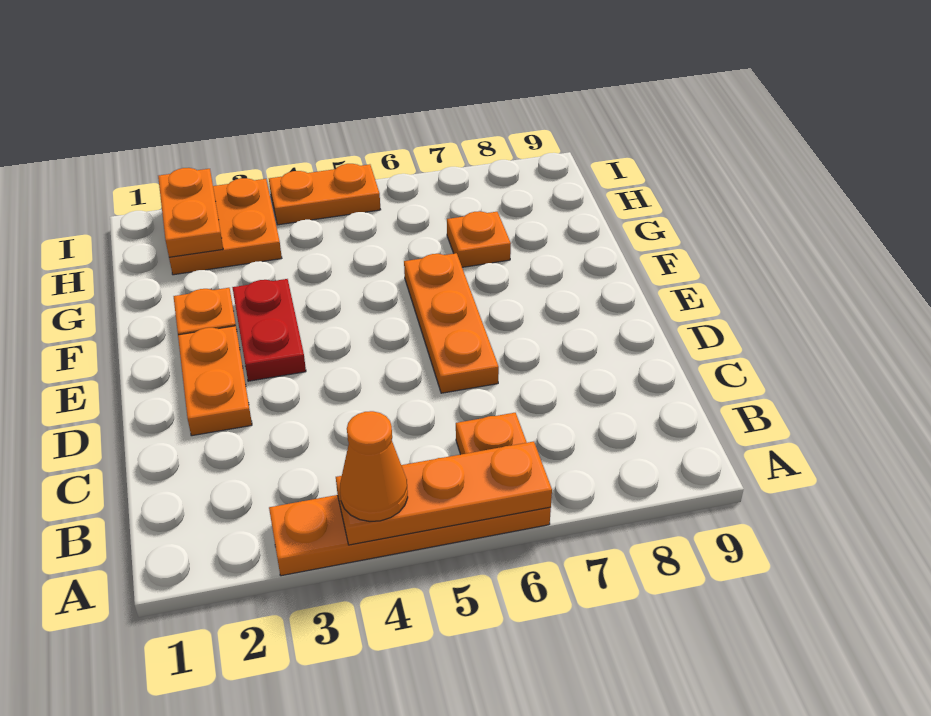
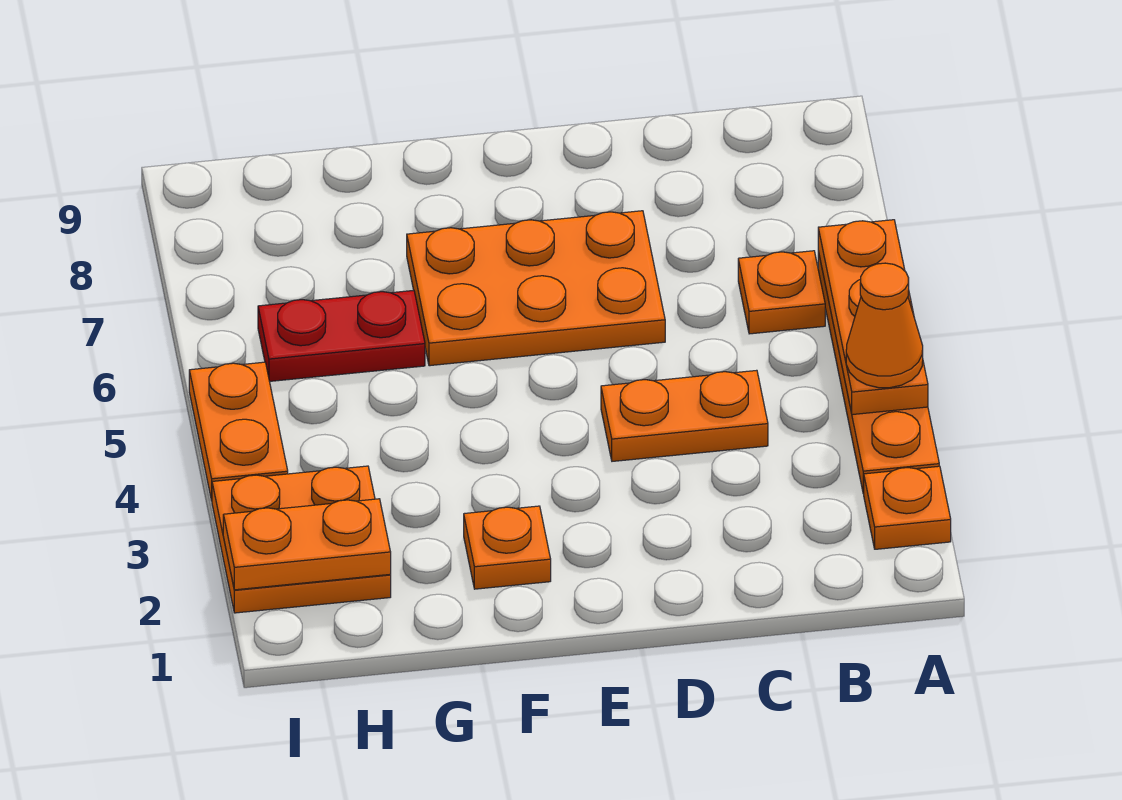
orange 1x2 plate [178,326,252,436] -> orange 1x2 plate moved to [601,370,768,461]
orange 1x3 plate [404,253,499,393] -> orange 2x3 plate [407,211,665,366]
red 1x2 plate [232,279,306,381] -> red 1x2 plate moved to [258,290,425,381]
orange 1x1 plate [447,211,511,267] -> orange 1x1 plate moved to [863,466,951,549]

